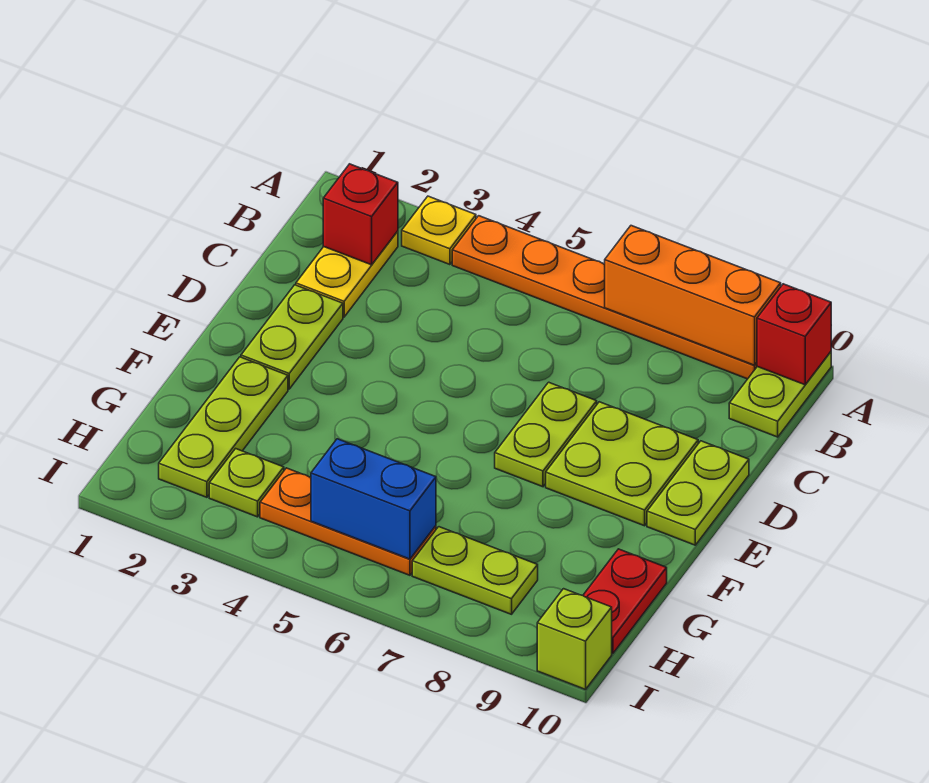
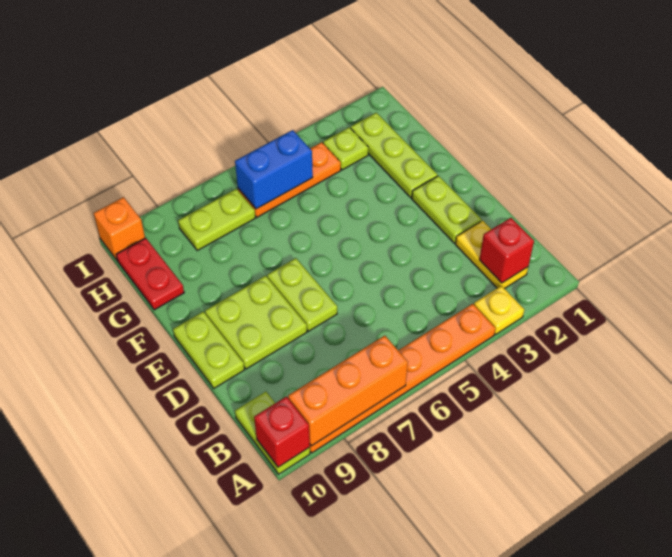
lime 1x1 brick [537,589,612,689] -> orange 1x1 brick [94,197,145,261]

